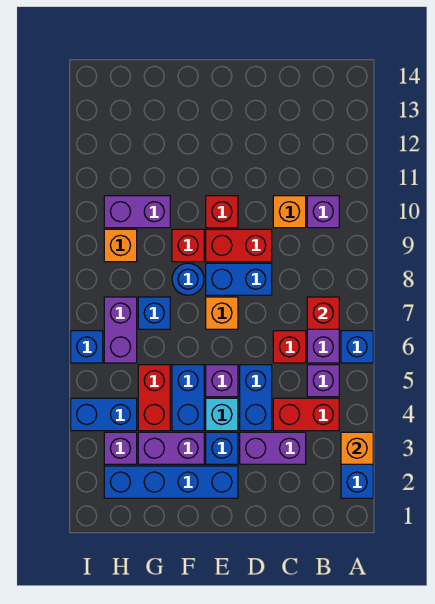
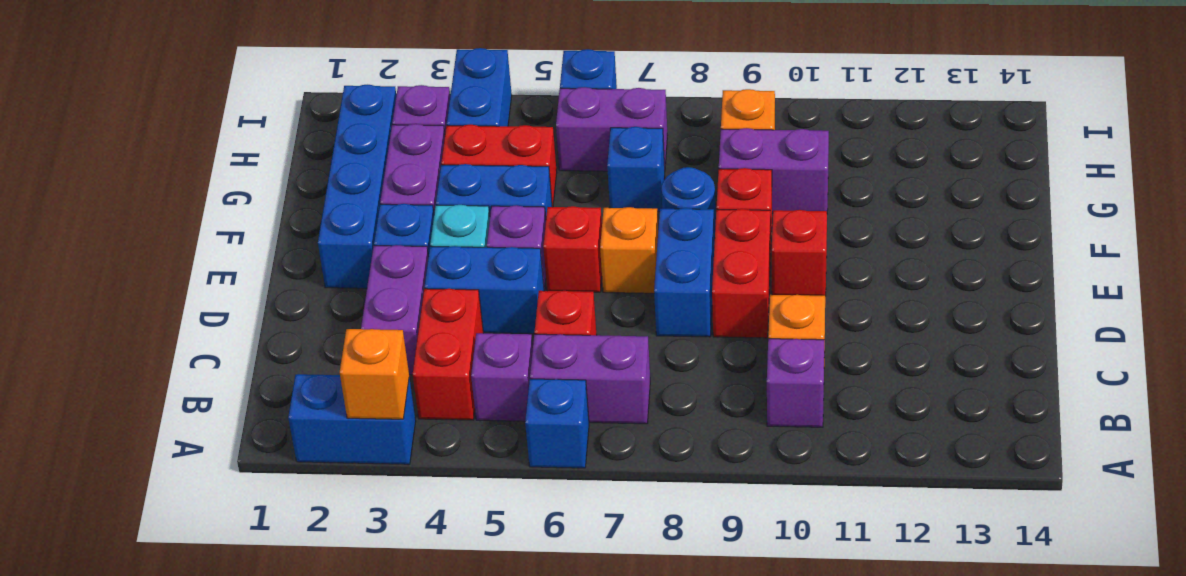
red 1x1 brick [307,297,339,329] -> red 1x1 brick moved to [543,206,602,292]
purple 1x2 brick [104,196,170,228] -> purple 1x2 brick turned to [719,128,829,213]

